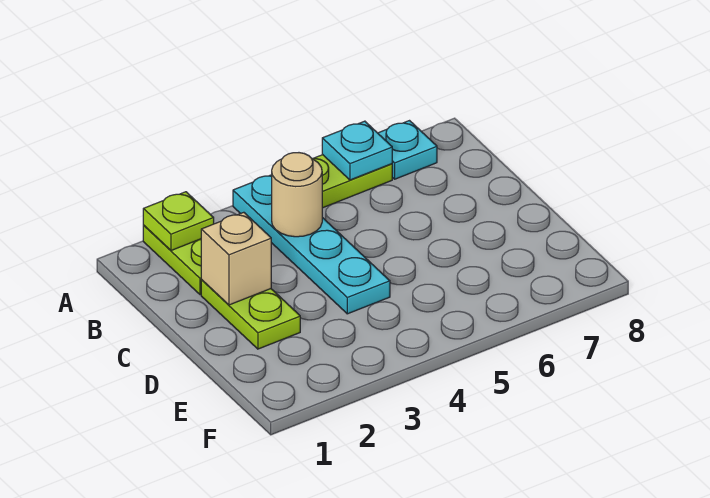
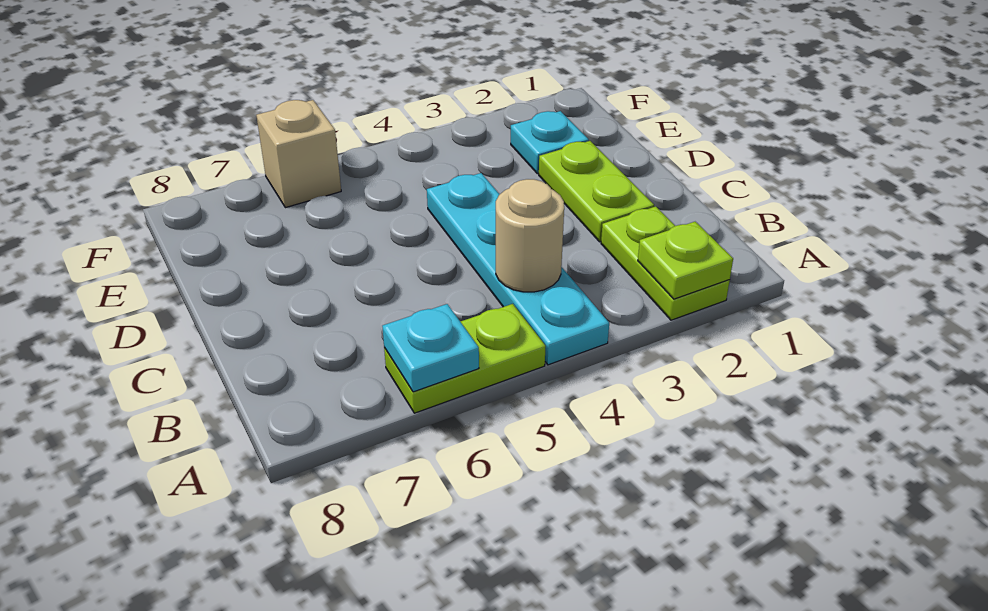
cyan 1x1 plate [378,121,437,179] -> cyan 1x1 plate moved to [511,111,589,174]
tan 1x1 brick [201,212,271,305] -> tan 1x1 brick moved to [256,100,341,208]

